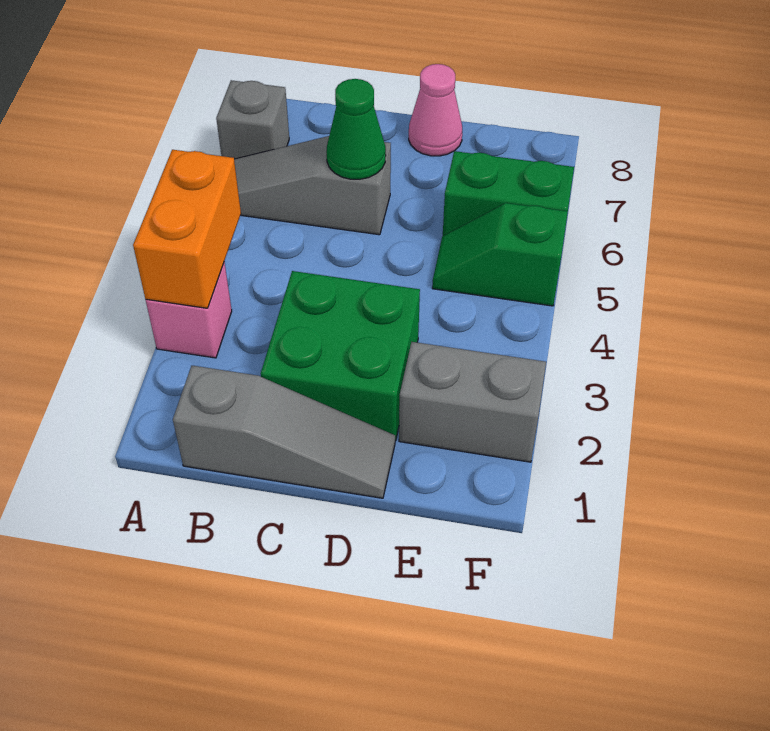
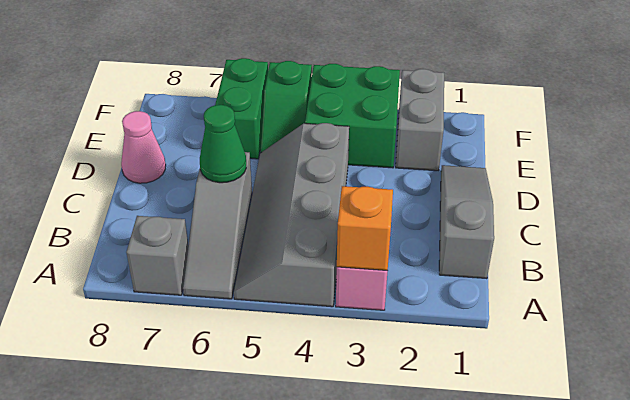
orange 1x2 brick [133,150,241,308] -> orange 1x1 brick [337,186,393,271]
none -> grey 2x4 slope [234,123,349,307]
green 2x2 brick [261,271,420,441] -> green 2x2 brick moved to [305,64,400,168]

